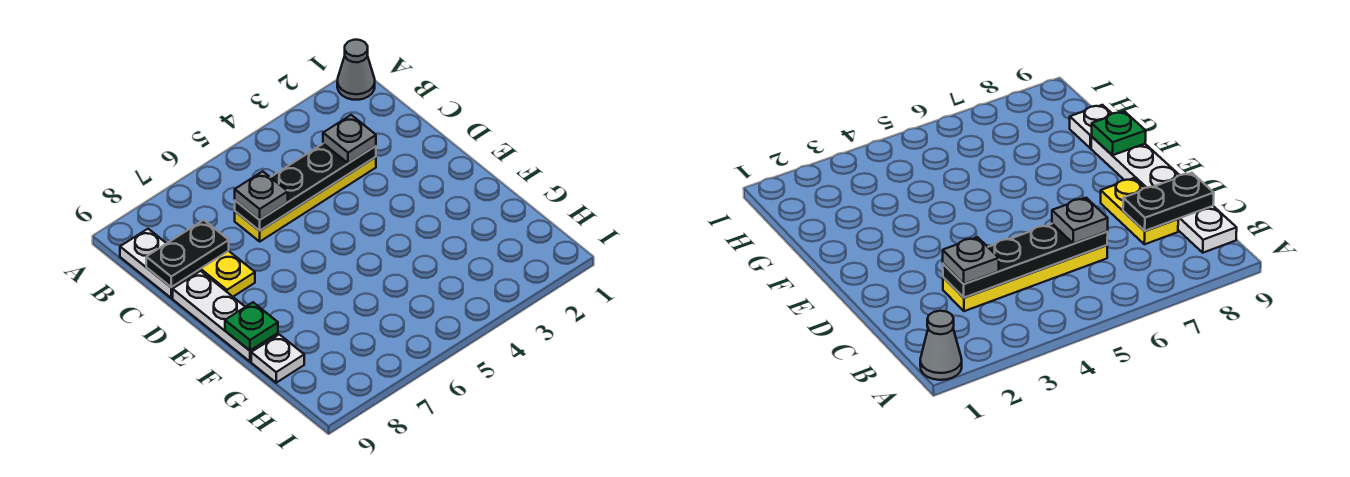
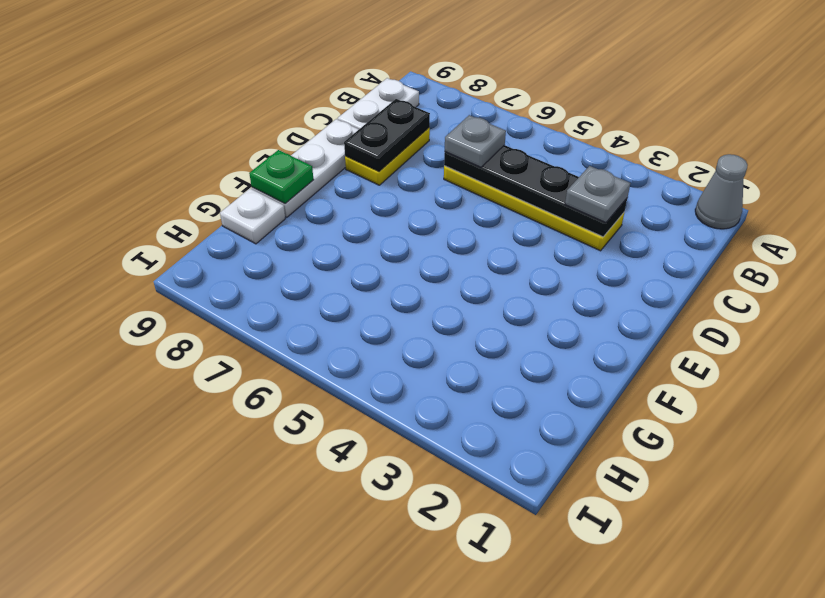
black 1x2 plate [146,220,229,287] -> black 1x2 plate turned to [344,99,430,172]

